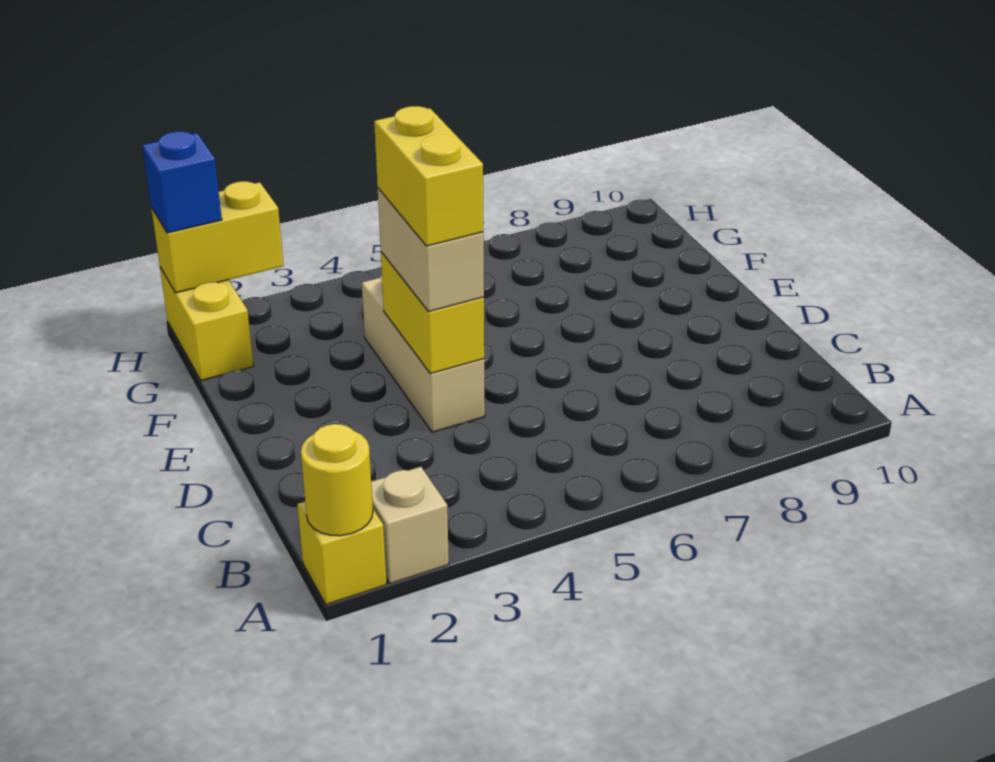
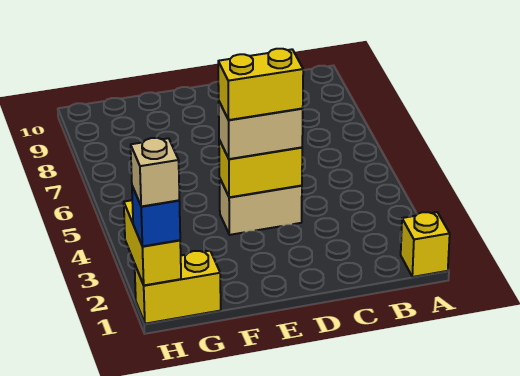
yellow 1x1 round brick [301,424,373,536] -> none
tan 1x1 brick [371,467,449,584] -> tan 1x1 brick moved to [131,138,179,206]
tan 1x3 brick [362,276,485,432] -> tan 1x2 brick [219,178,302,235]

